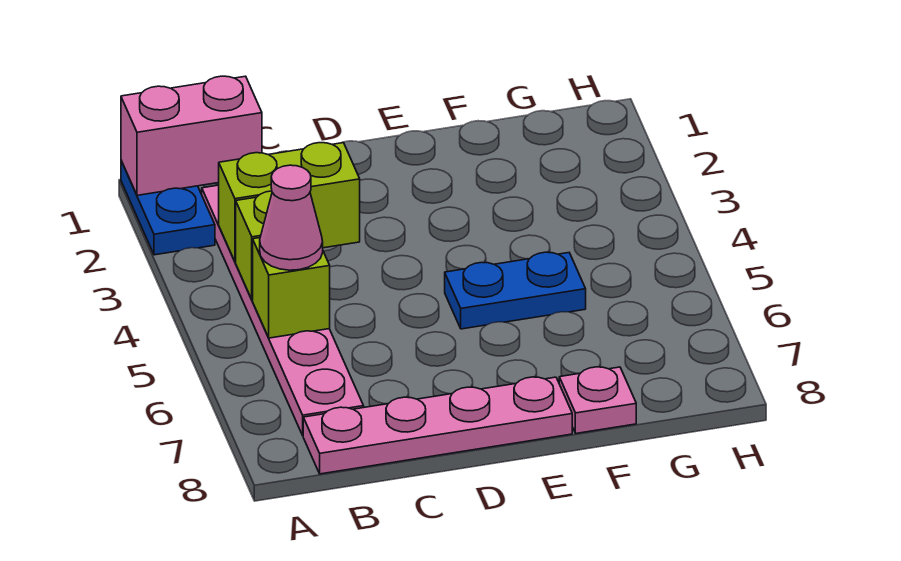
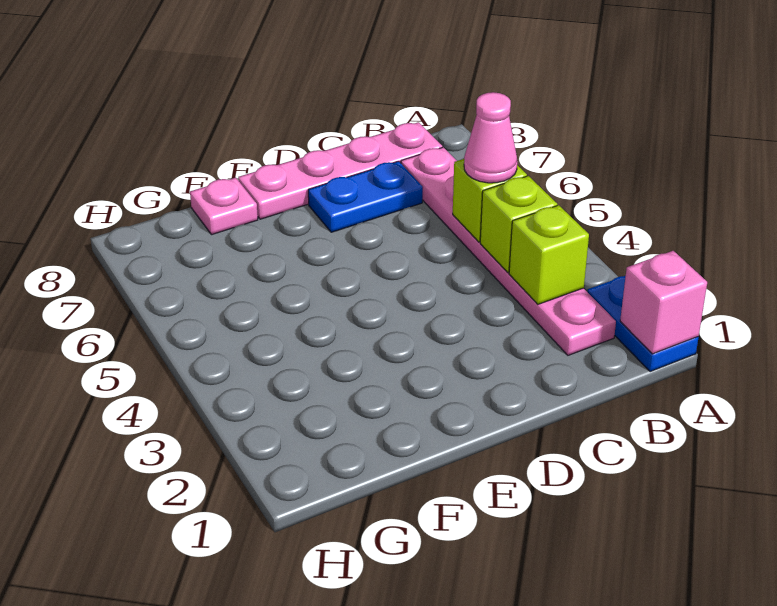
pink 1x2 brick [121,76,262,195] -> pink 1x1 brick [620,251,707,354]
lime 1x2 brick [219,143,360,262] -> lime 1x1 brick [509,205,589,304]
blue 1x2 plate [445,252,586,329] -> blue 1x2 plate moved to [308,161,423,232]

